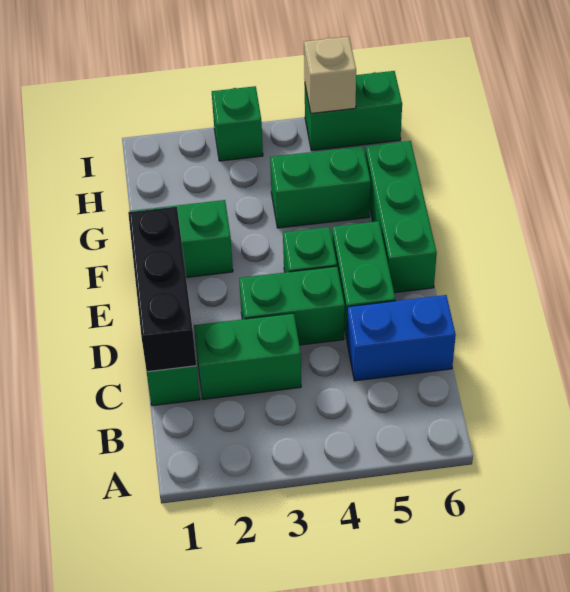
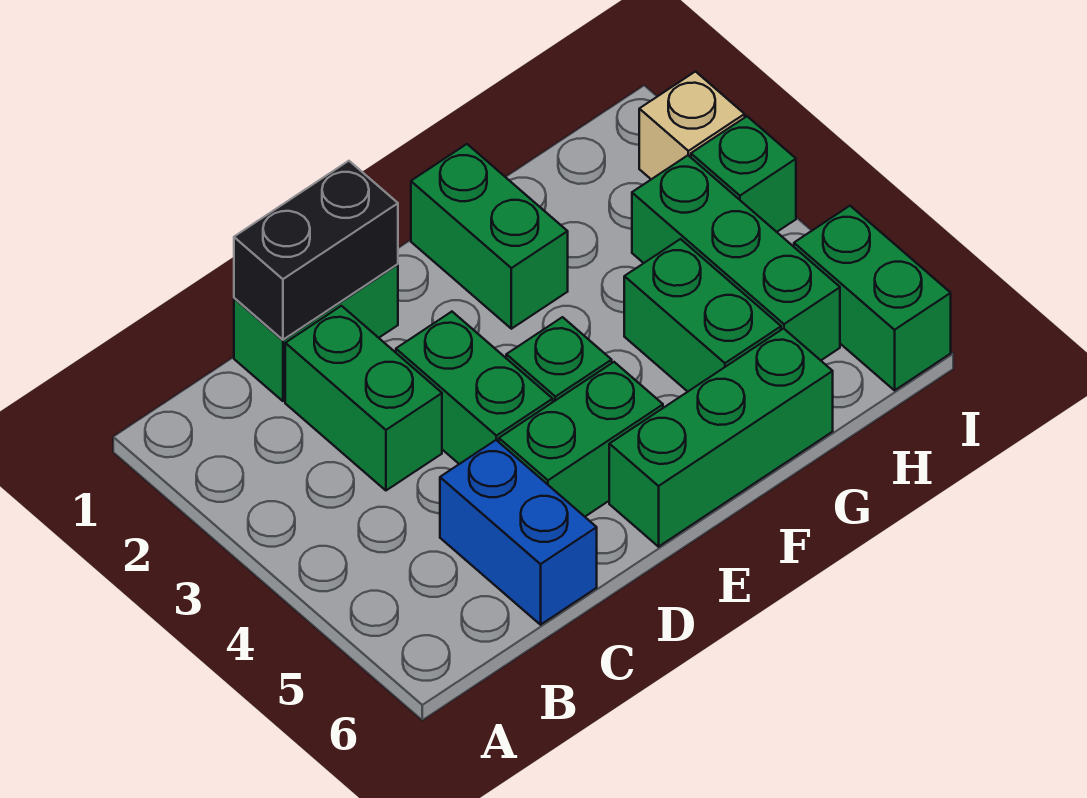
black 1x3 brick [128,207,196,372] -> black 1x2 brick [234,161,398,340]
none -> green 1x3 brick [632,155,840,360]
tan 1x1 brick [304,37,356,113] -> tan 1x1 brick moved to [639,72,745,179]

